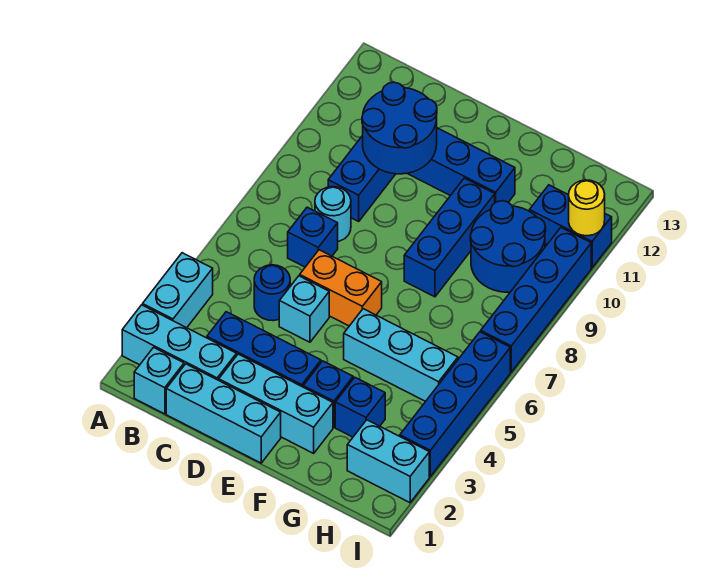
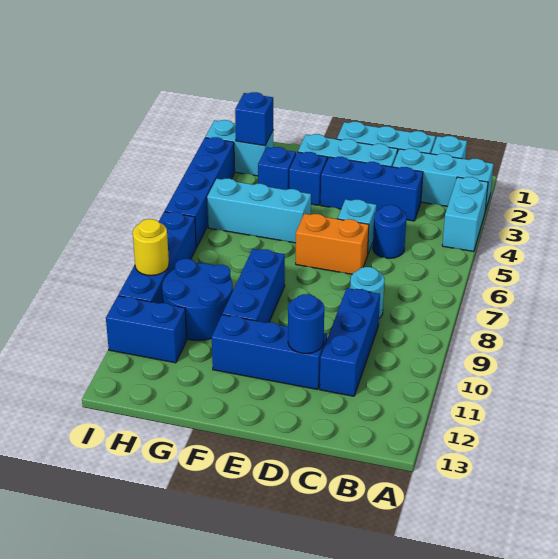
blue 1x1 brick [288,207,338,267] -> blue 1x1 brick moved to [235,92,273,146]
blue 2x2 round brick [362,82,437,174] -> blue 1x1 round brick [288,294,324,354]
yellow 1x1 round brick [569,180,605,236] -> yellow 1x1 round brick moved to [133,219,169,276]

